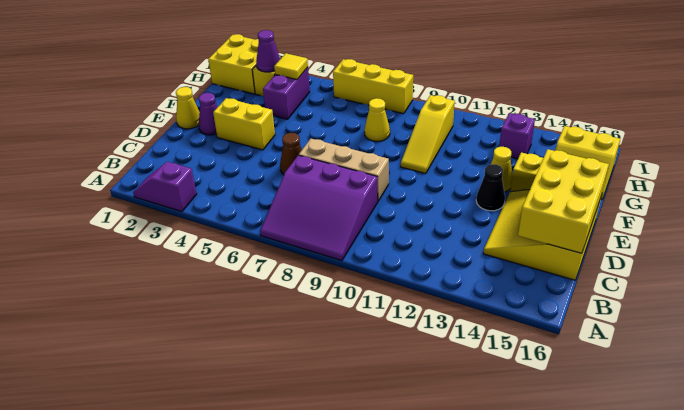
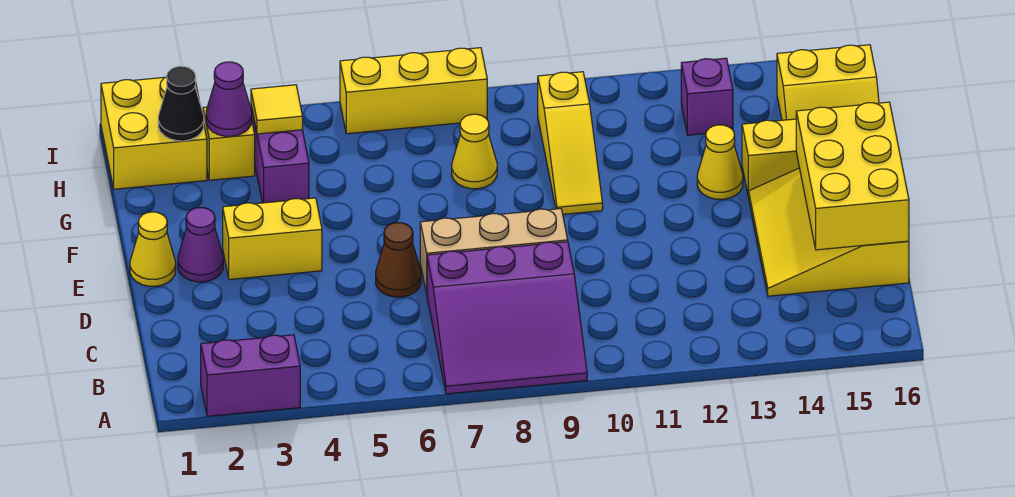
purple 1x2 slope [133,162,197,212] -> purple 1x2 brick [201,335,300,416]
black 1x1 cone [476,164,505,211] -> black 1x1 cone moved to [158,66,204,141]

